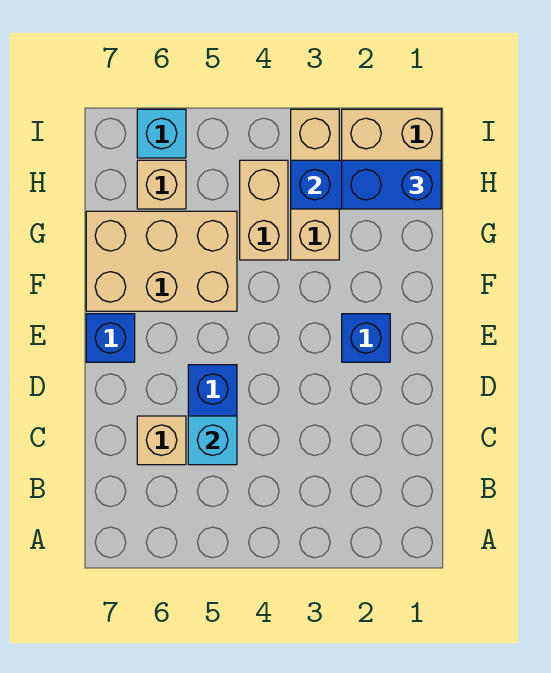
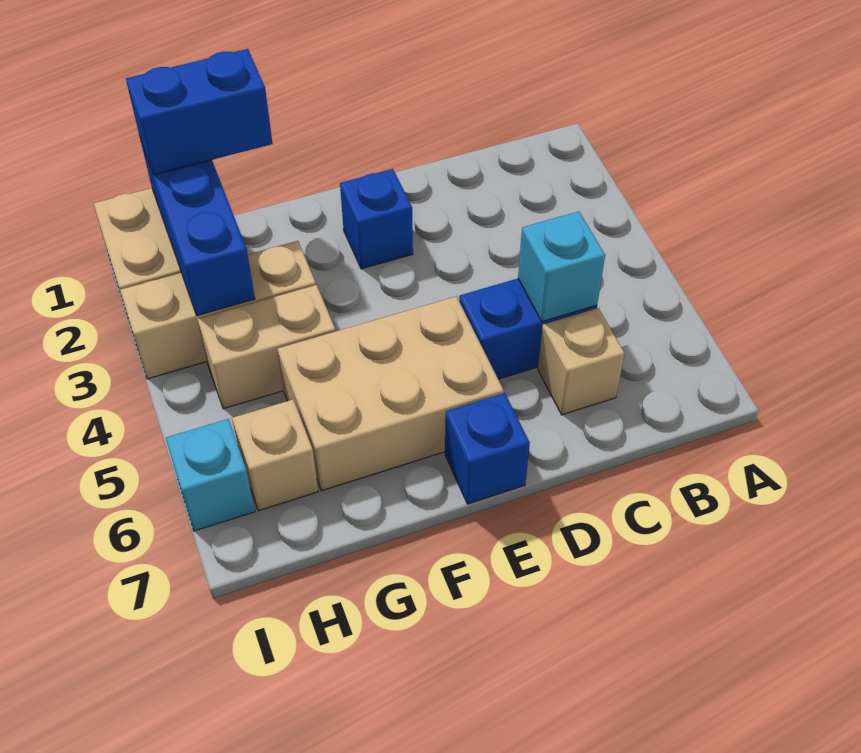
tan 2x3 brick [86,211,237,311] -> tan 2x3 brick turned to [278,296,504,491]
blue 1x2 brick [342,160,441,209] -> blue 1x2 brick turned to [126,49,273,175]

